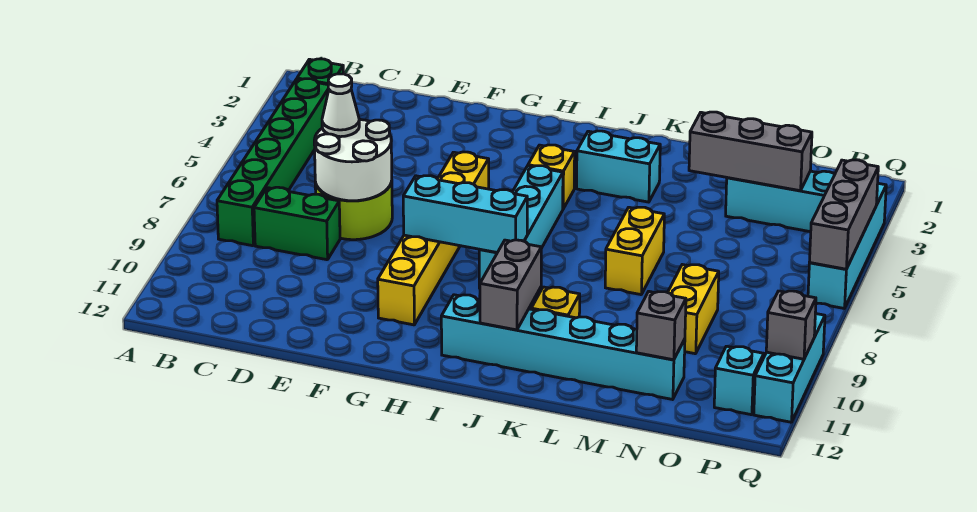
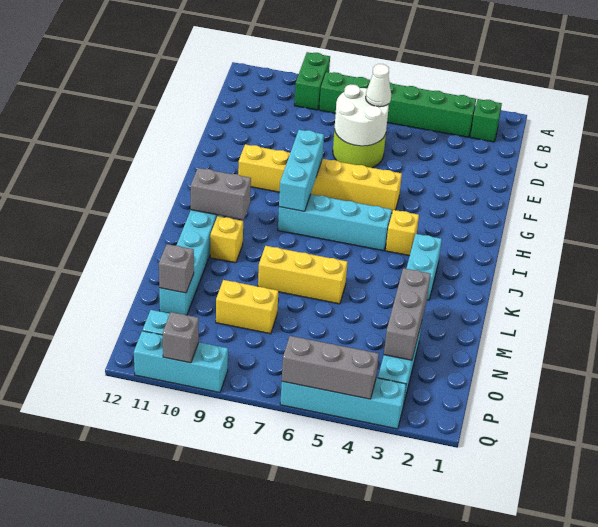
green 1x2 brick [254,187,340,260] -> green 1x2 brick moved to [294,52,330,110]
yellow 1x2 brick [605,207,664,295] -> yellow 1x3 brick [258,246,348,304]

